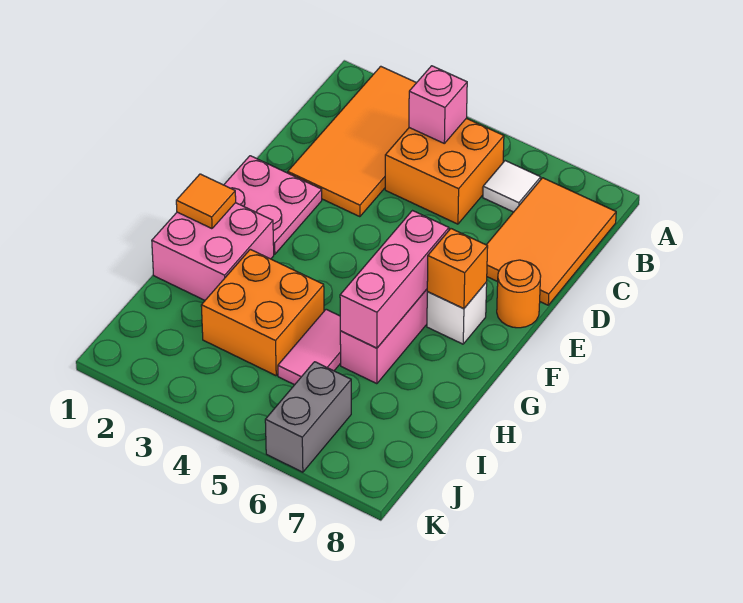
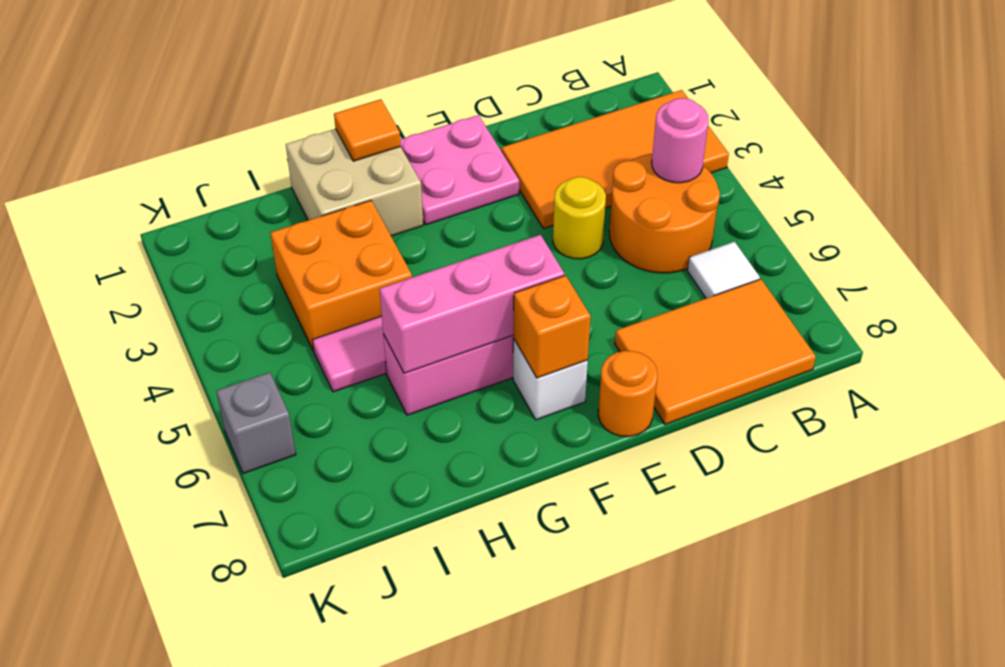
orange 2x2 brick [385,118,504,224] -> orange 2x2 round brick [609,154,720,273]
pink 1x1 brick [409,66,467,143] -> pink 1x1 round brick [652,98,708,183]
none -> yellow 1x1 round brick [553,177,606,259]
pink 2x2 brick [152,203,274,300] -> tan 2x2 brick [286,129,423,236]
grey 1x2 brick [265,362,351,472] -> grey 1x1 brick [216,372,296,473]

